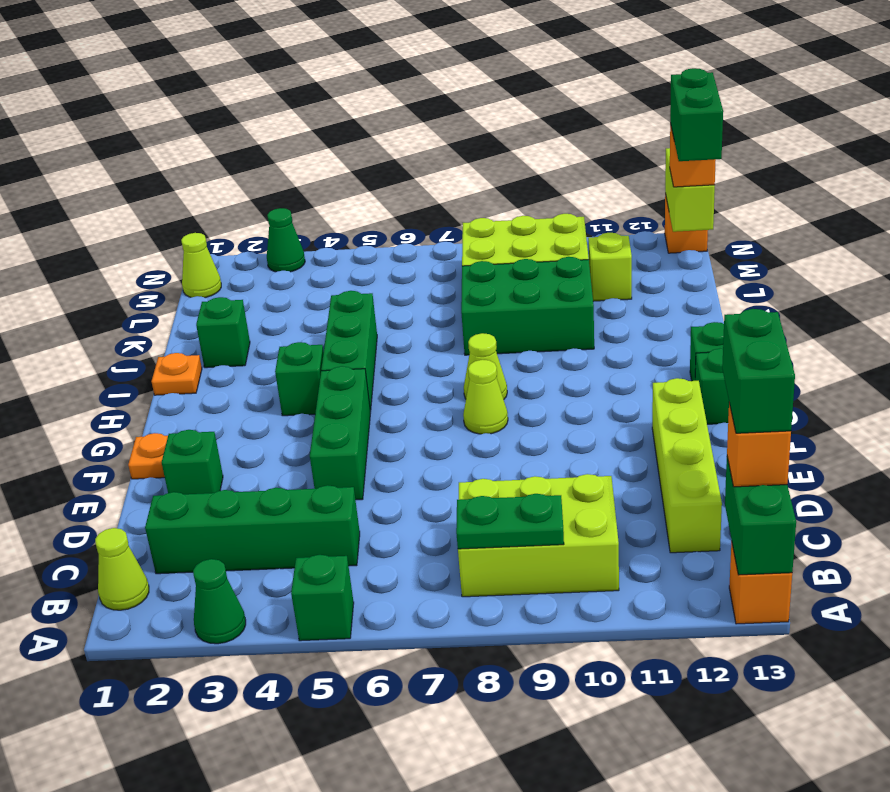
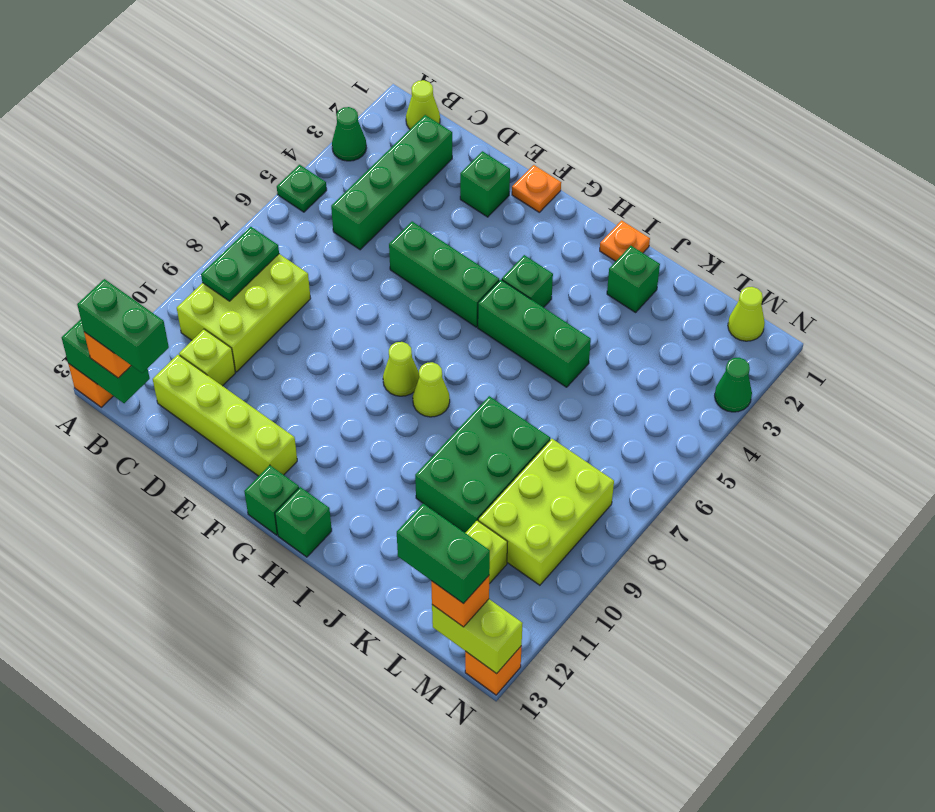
green 1x1 brick [291,555,354,641] -> green 1x1 plate [277,165,327,212]
none -> lime 1x1 brick [179,329,235,386]

